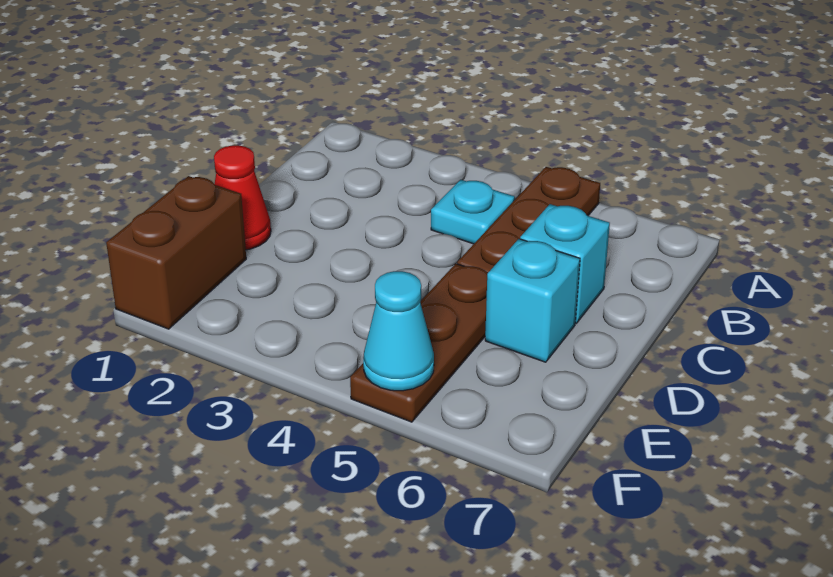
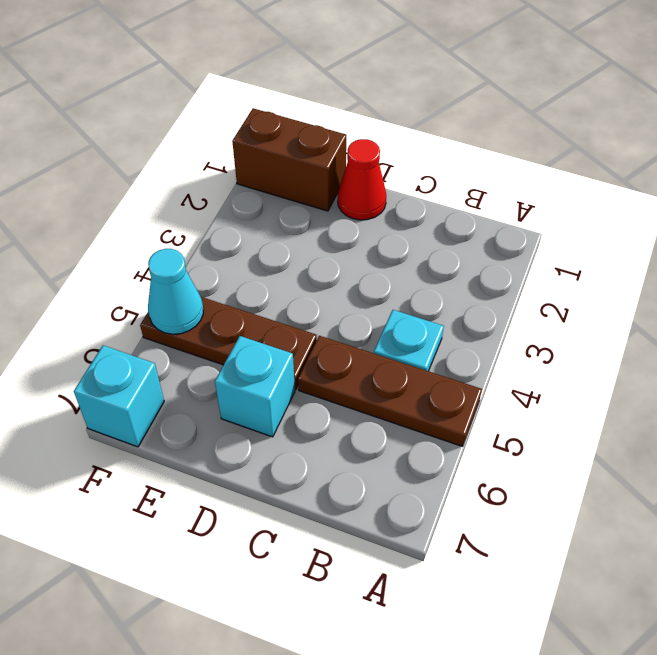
cyan 1x1 brick [520,204,610,323] -> cyan 1x1 brick moved to [74,345,164,447]

